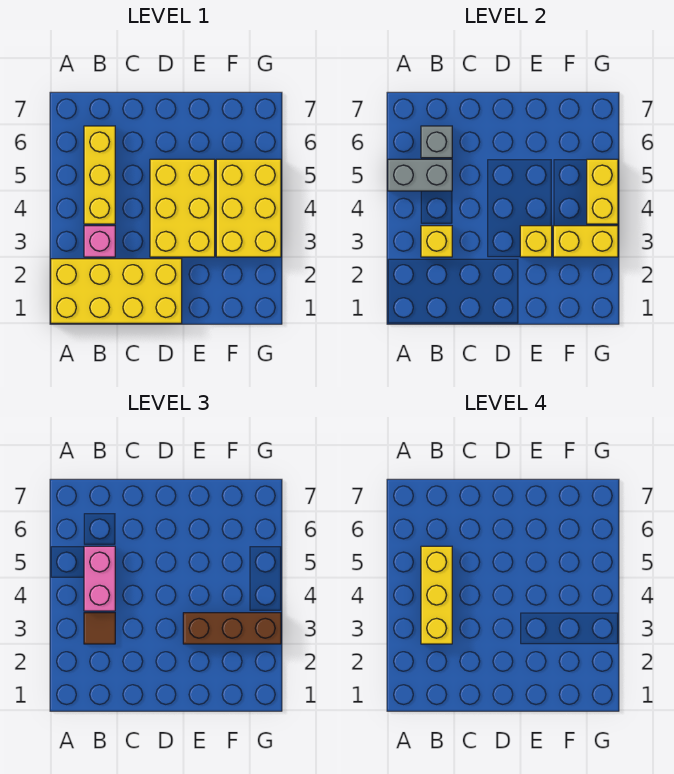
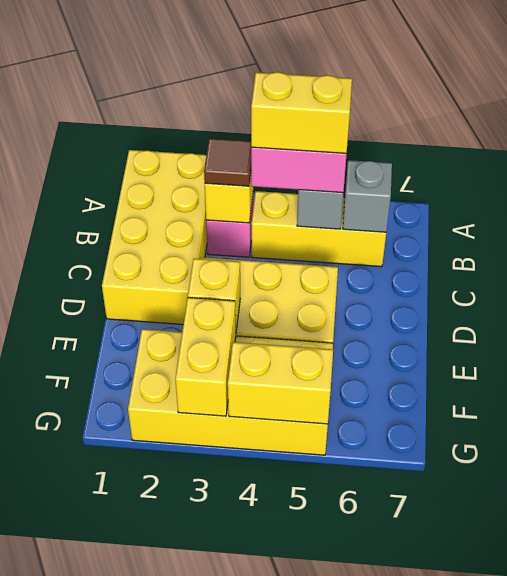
yellow 1x3 brick [421,546,452,644] -> yellow 1x2 brick [251,72,352,153]
brown 1x3 brick [183,613,281,644] -> none
yellow 2x3 brick [216,159,281,257] -> yellow 2x4 brick [128,329,333,455]

